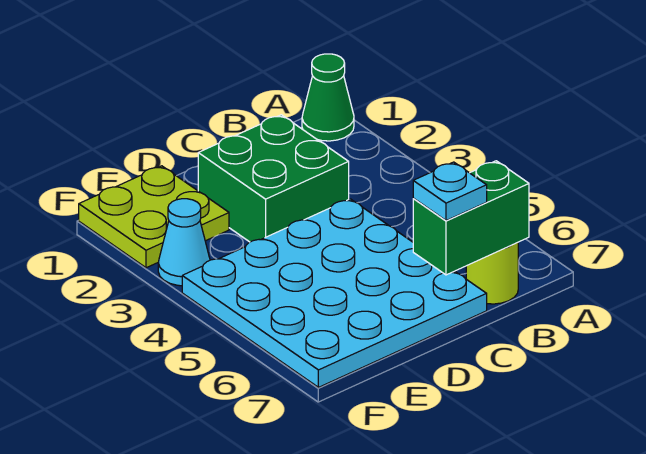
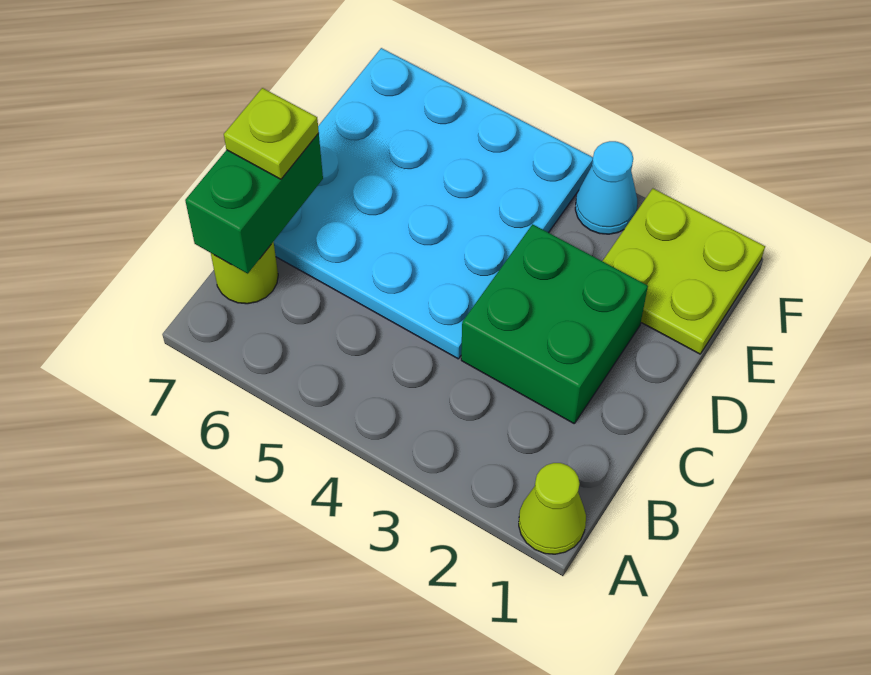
green 1x1 cone [302,54,354,141] -> lime 1x1 cone [519,463,586,554]
cyan 1x1 plate [413,162,487,221] -> lime 1x1 plate [224,88,319,179]

